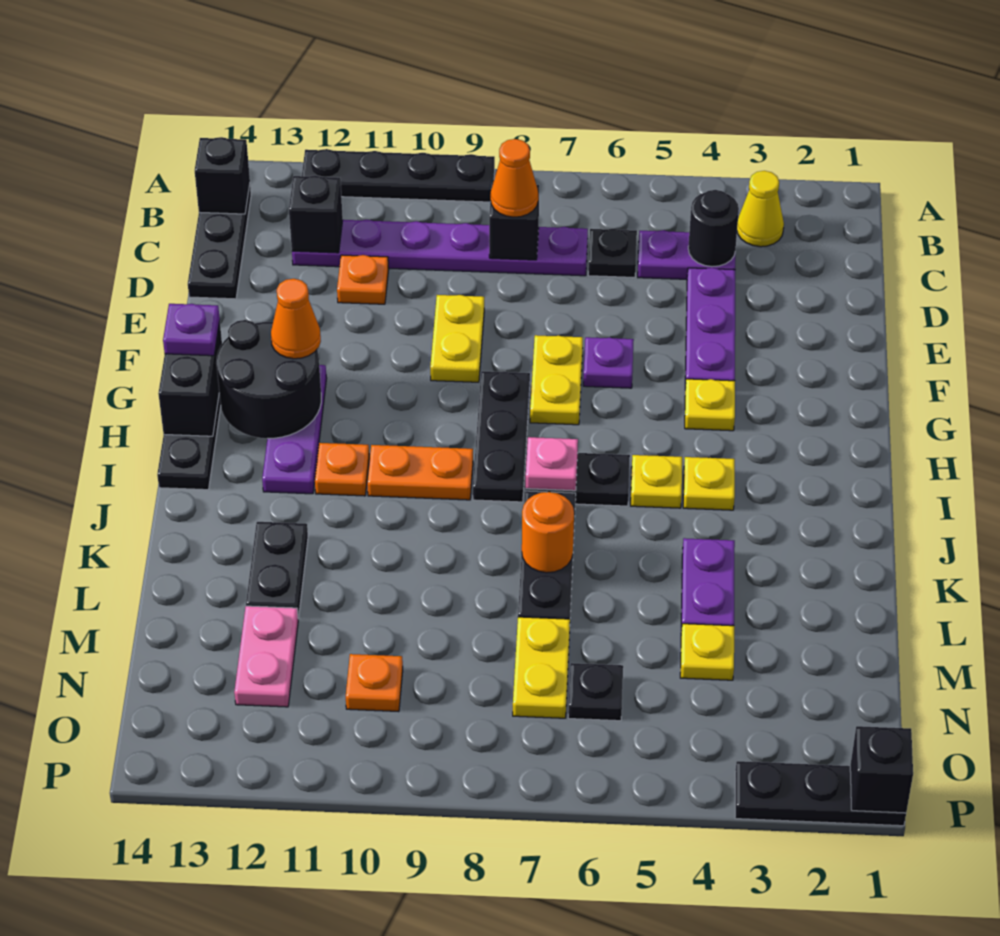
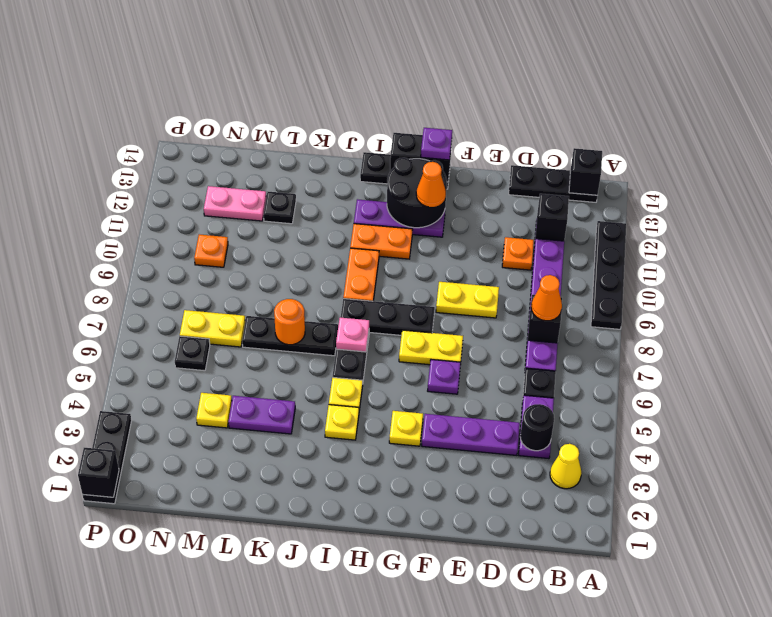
orange 1x1 plate [315,443,369,496] -> orange 1x2 plate [350,224,413,259]
black 1x2 plate [246,522,308,619] -> black 1x1 plate [264,192,296,224]

